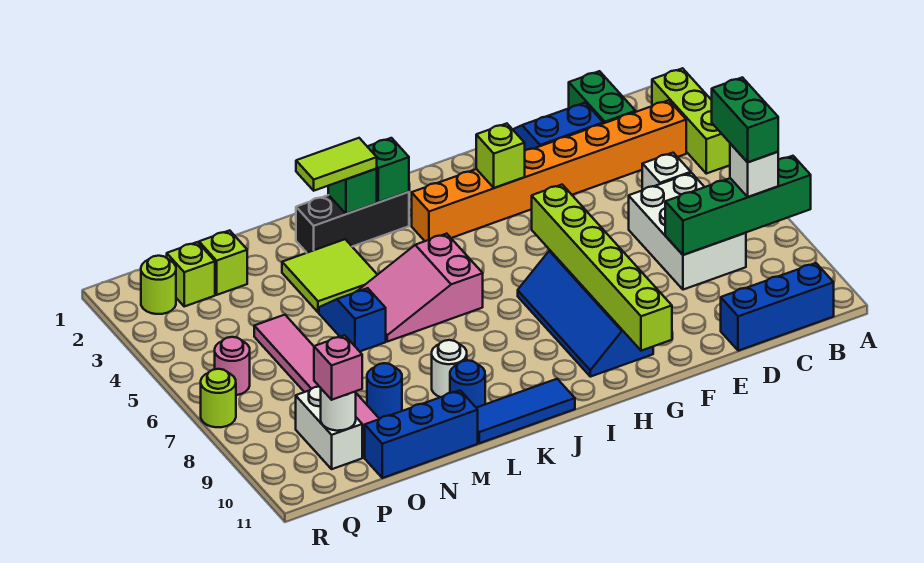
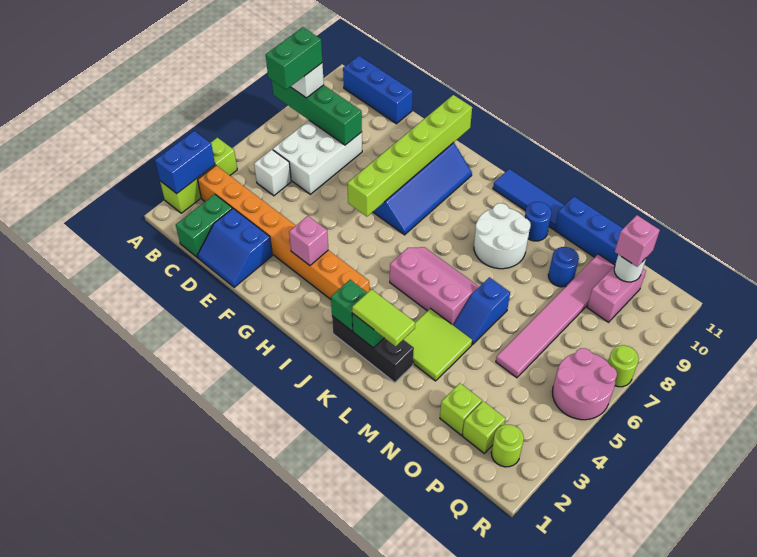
none -> blue 1x2 brick [155,131,215,194]
lime 1x1 brick [476,124,525,188] -> pink 1x1 brick [289,216,328,265]
pink 2x3 slope [358,234,483,342] -> pink 2x3 slope turned to [390,247,479,325]
white 1x1 round brick [432,340,467,397] -> white 2x2 round brick [474,203,531,269]
white 1x2 brick [296,387,362,469] -> pink 1x2 brick [587,266,646,322]
pink 1x1 round brick [215,337,250,395] -> pink 2x2 round brick [552,348,617,420]

